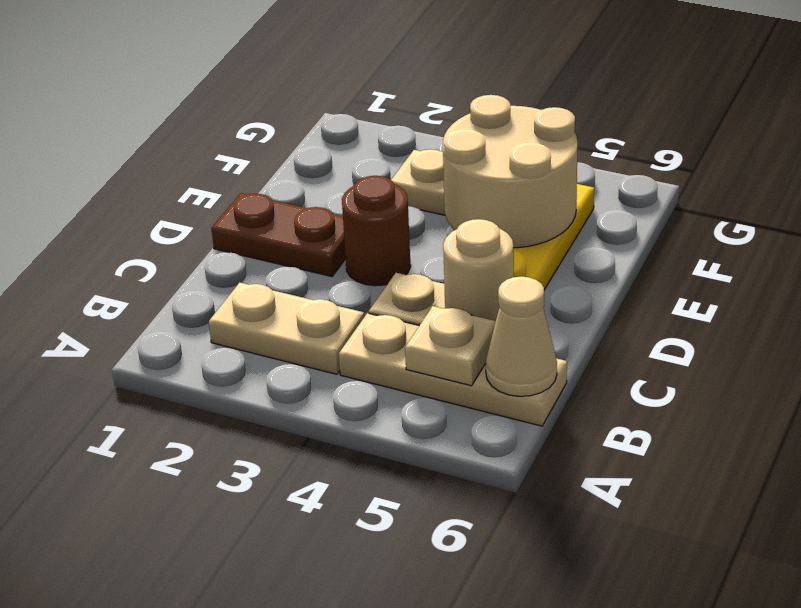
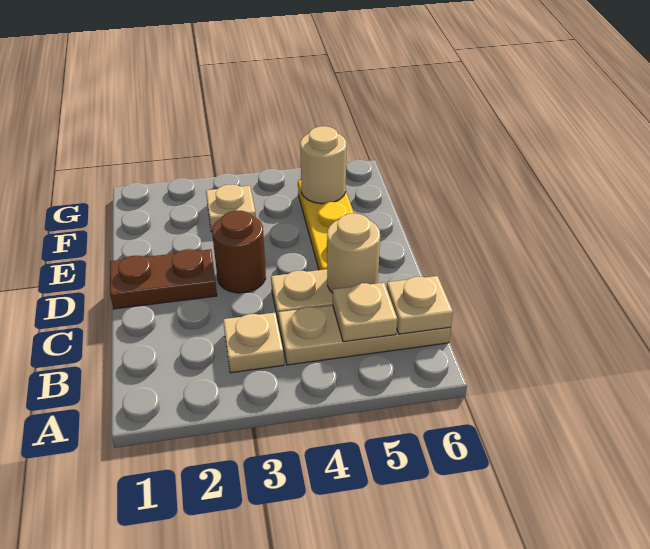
tan 1x2 plate [209,283,364,374] -> tan 1x1 plate [223,313,284,373]
tan 1x1 cone [486,277,557,396] -> tan 1x1 plate [387,276,453,334]
tan 2x2 round brick [443,95,578,248] -> tan 1x1 round brick [300,126,346,204]

